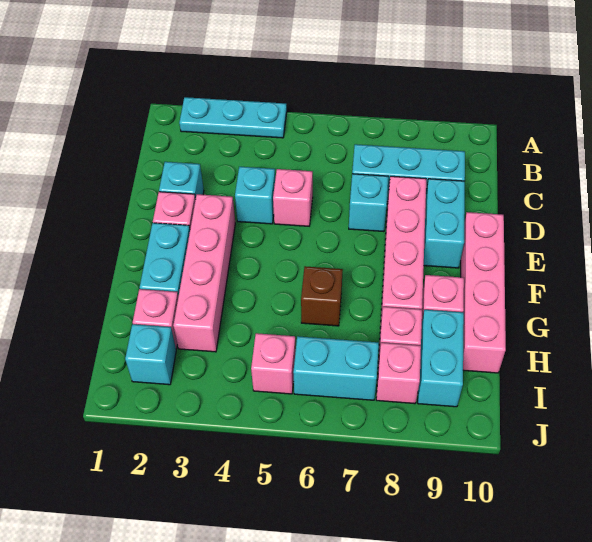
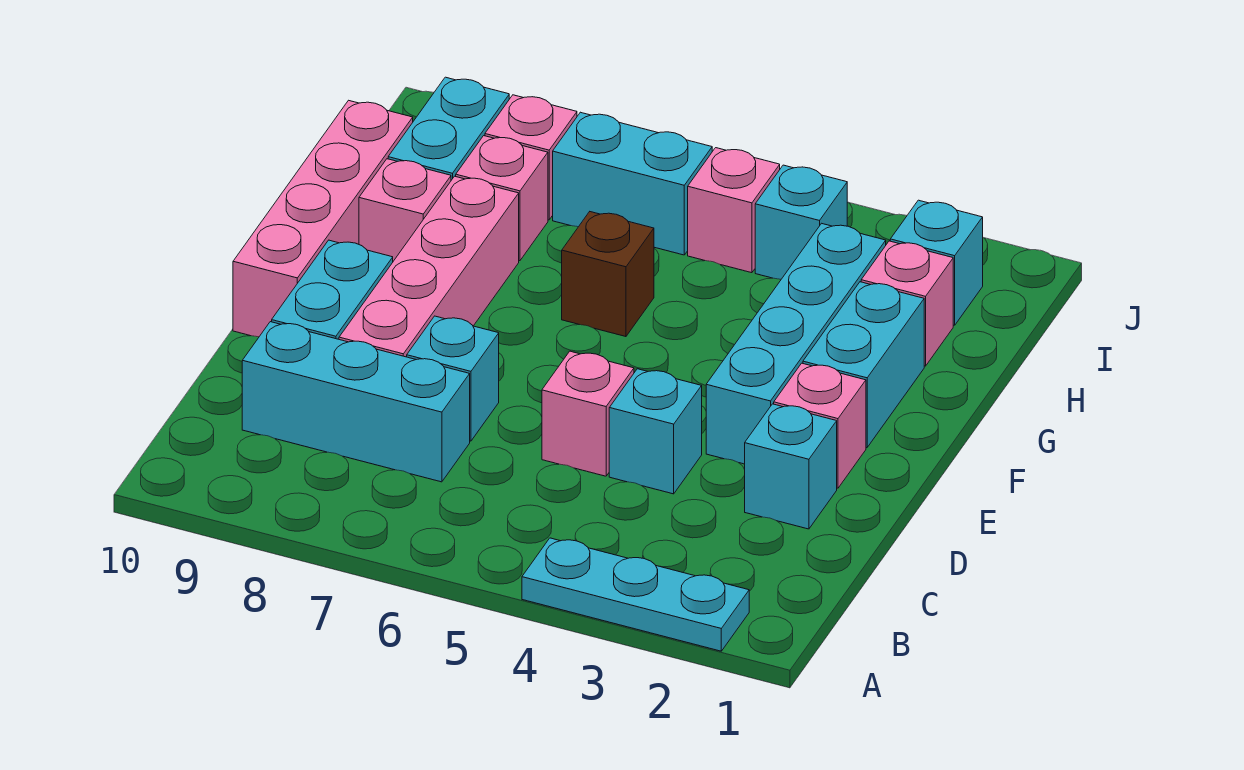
pink 1x4 brick [173,194,235,352] -> cyan 1x4 brick [706,223,886,464]
none -> cyan 1x1 brick [755,165,847,279]

